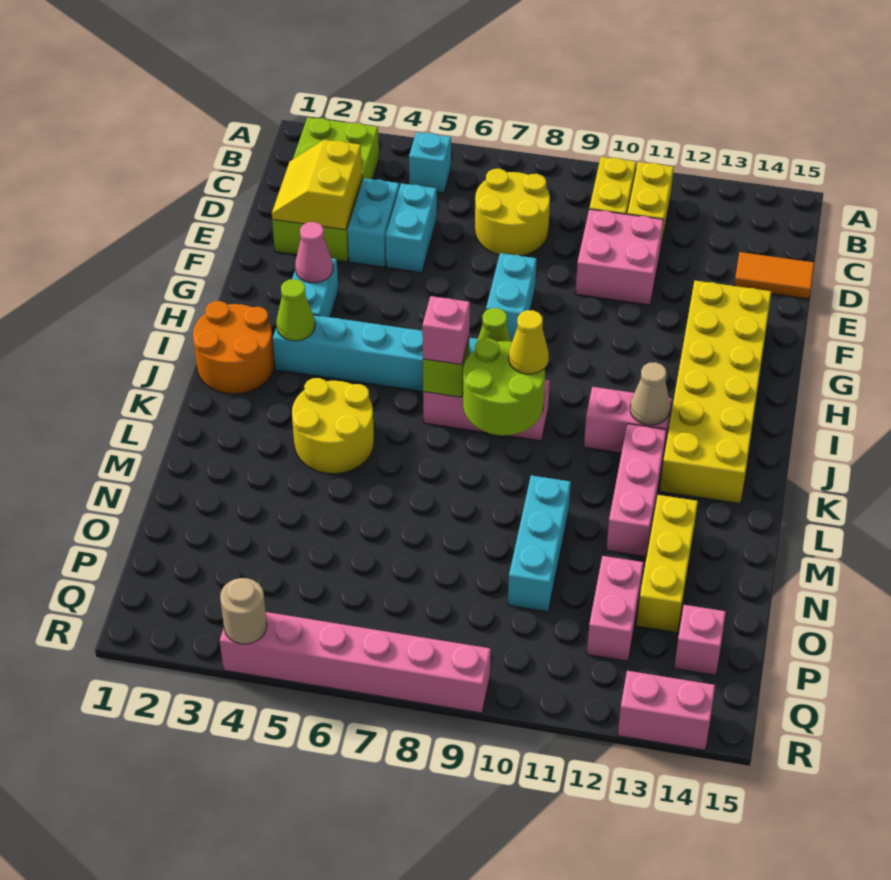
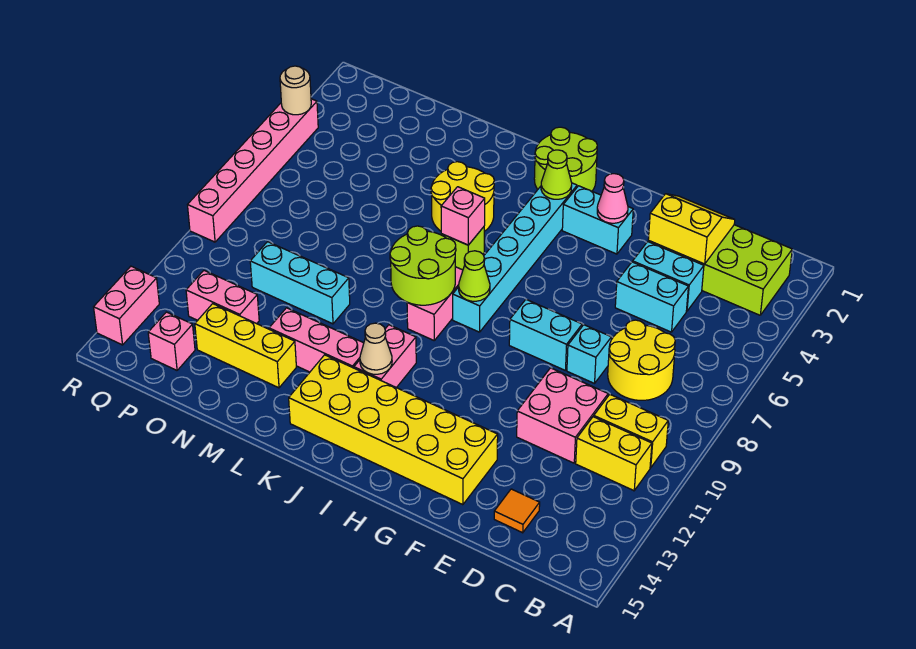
cyan 1x1 brick [409,132,451,193] -> cyan 1x1 brick moved to [567,325,611,383]
orange 1x2 tile [734,252,814,299] -> orange 1x1 tile [494,489,540,533]
orange 2x2 round brick [193,301,274,394] -> lime 2x2 round brick [534,127,597,191]
yellow 1x1 cone [509,310,549,374] -> none

